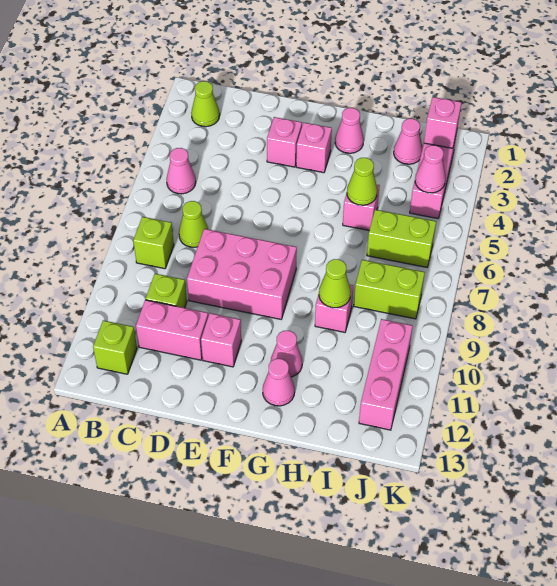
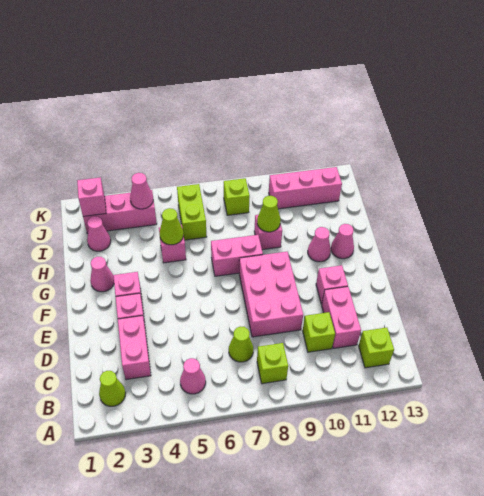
none -> pink 1x2 brick [118,316,151,380]
none -> pink 1x2 brick [211,235,263,276]
lime 1x2 brick [354,260,425,319] -> lime 1x1 brick [224,178,250,215]

